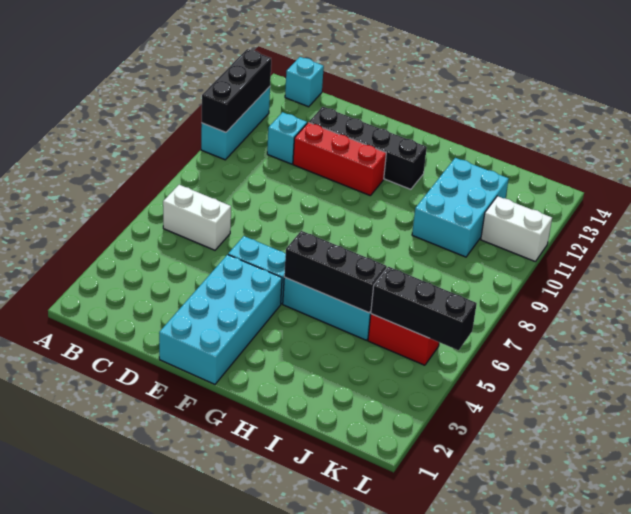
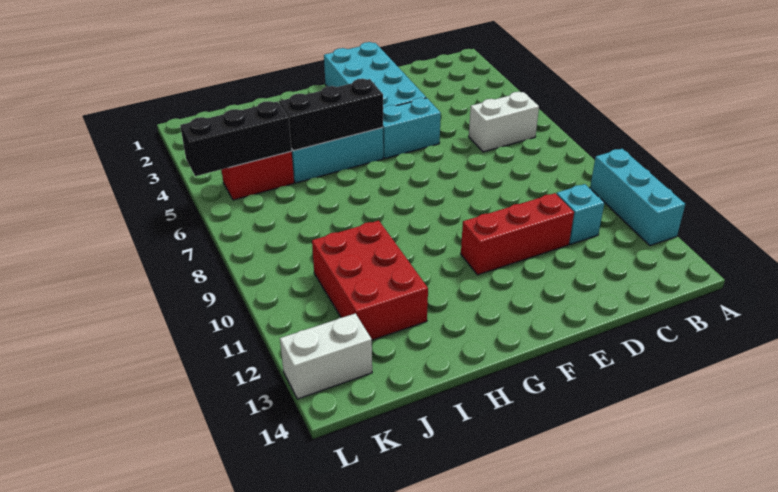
black 1x3 brick [202,49,271,132] -> none
cyan 1x1 brick [285,57,324,107] -> none
black 1x4 brick [309,107,427,189] -> none
cyan 2x3 brick [412,158,509,257] -> red 2x3 brick [312,221,428,340]
white 1x2 brick [481,196,552,262] -> white 1x2 brick moved to [280,313,372,399]

